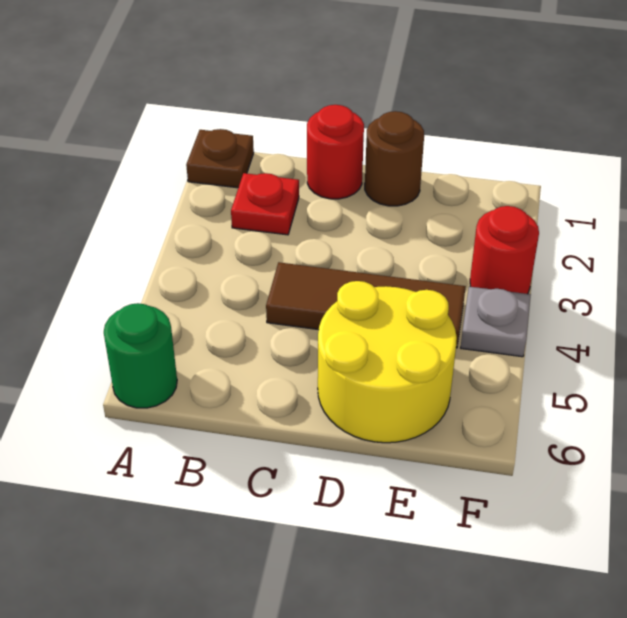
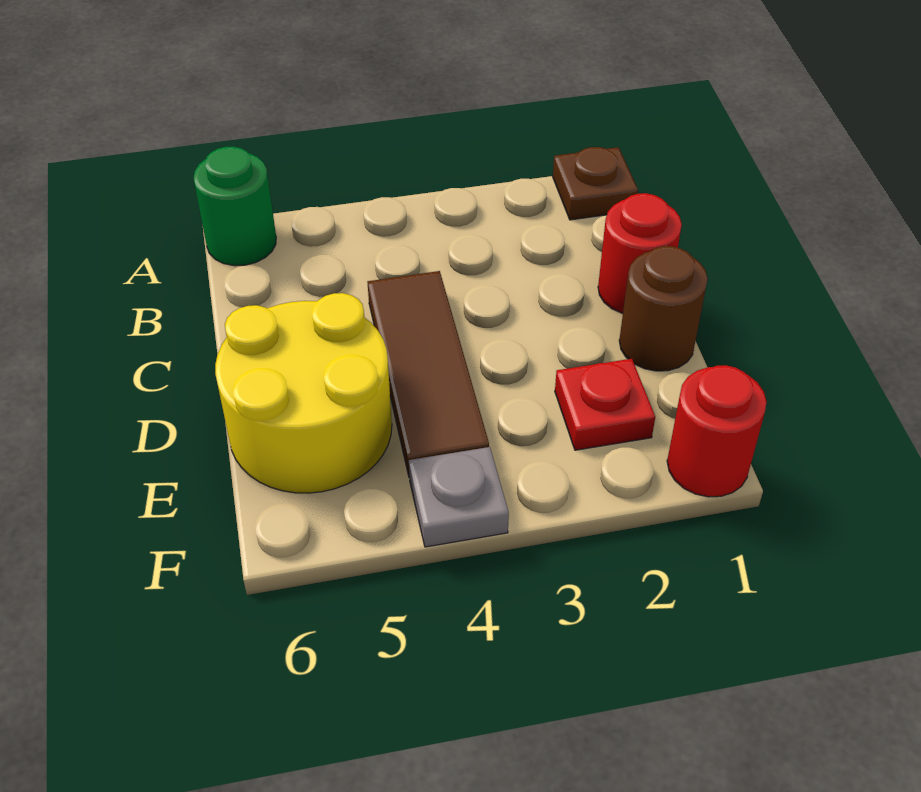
red 1x1 plate [231,173,299,235] -> red 1x1 plate moved to [555,359,655,450]
red 1x1 round brick [470,206,539,294] -> red 1x1 round brick moved to [667,365,767,497]

